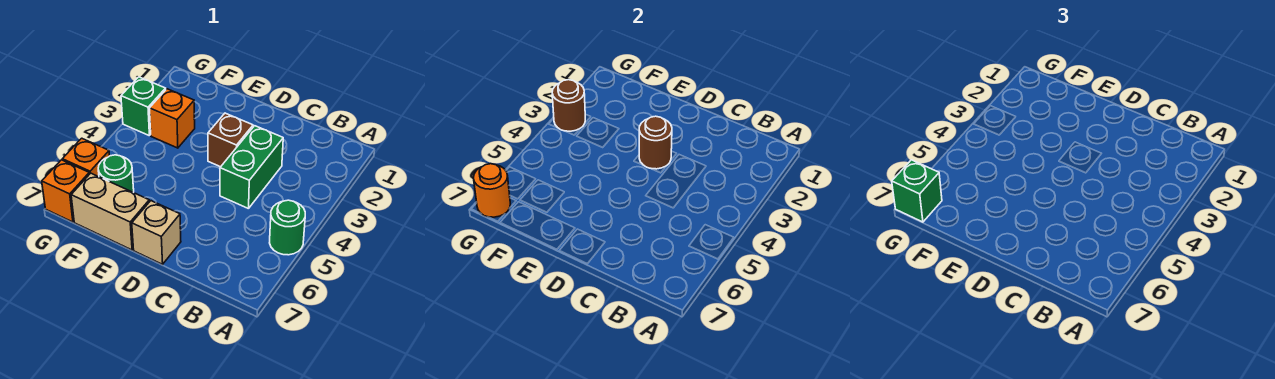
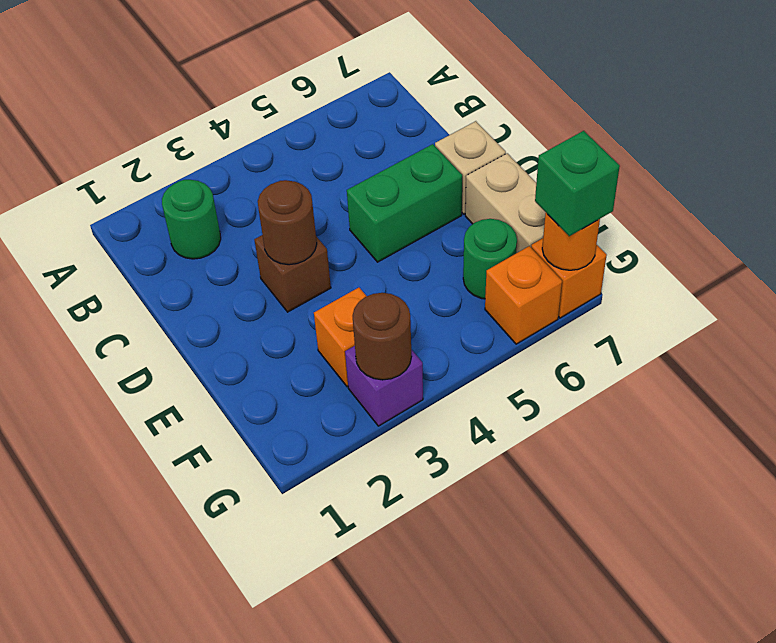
green 1x1 round brick [270,200,305,255] -> green 1x1 round brick moved to [162,180,221,259]
green 1x2 brick [220,126,283,209] -> green 1x2 brick moved to [347,144,462,262]
green 1x1 brick [121,77,166,135] -> purple 1x1 brick [345,346,423,426]

